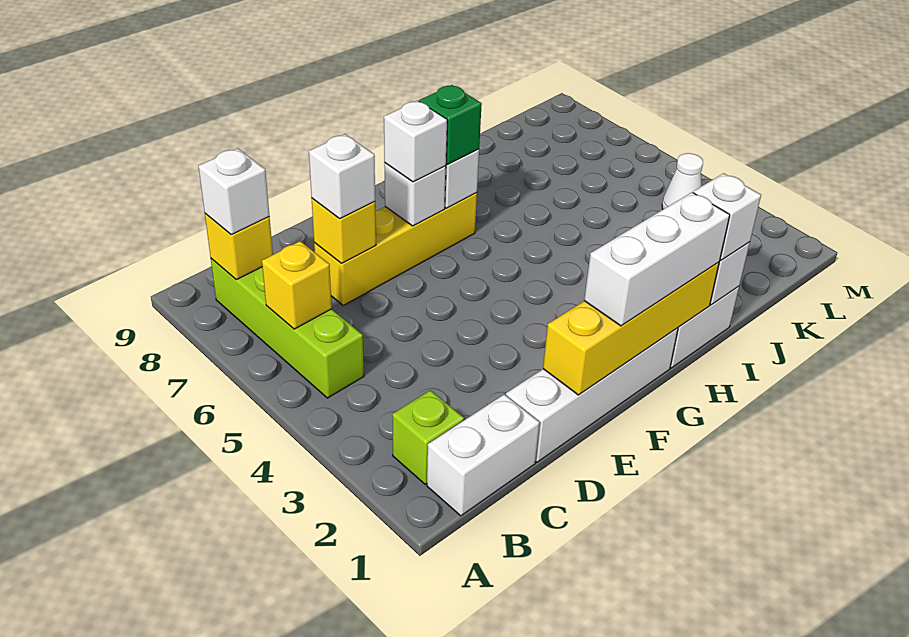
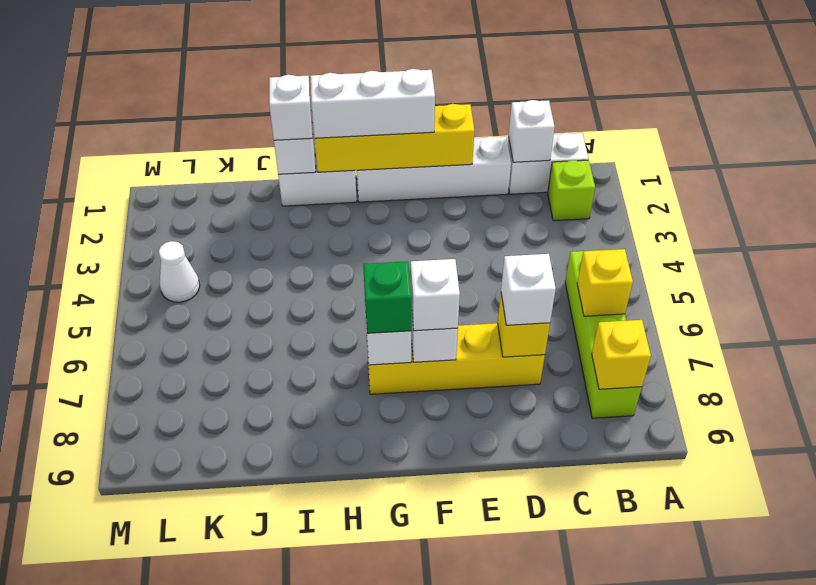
white 1x1 brick [198,148,269,235] -> white 1x1 brick moved to [508,100,555,162]

